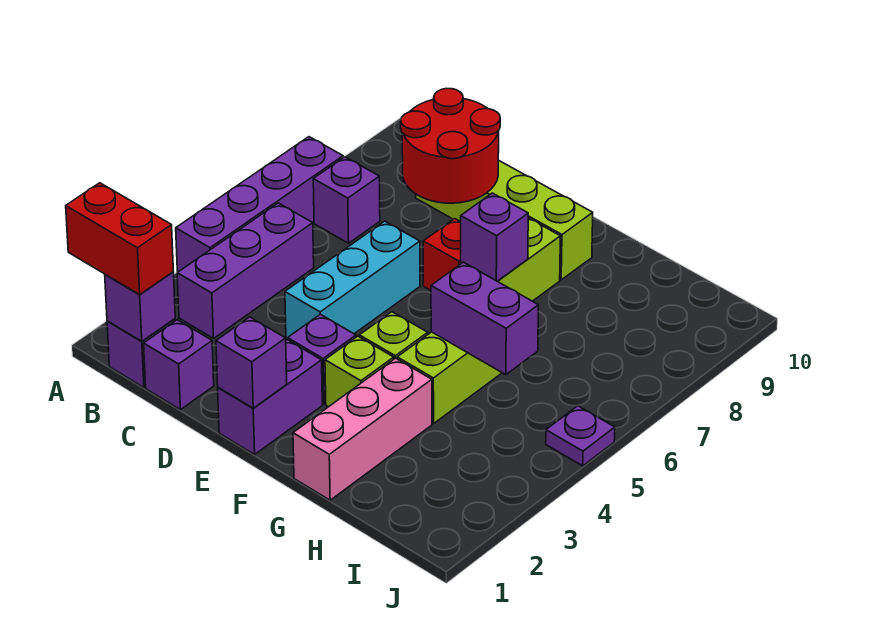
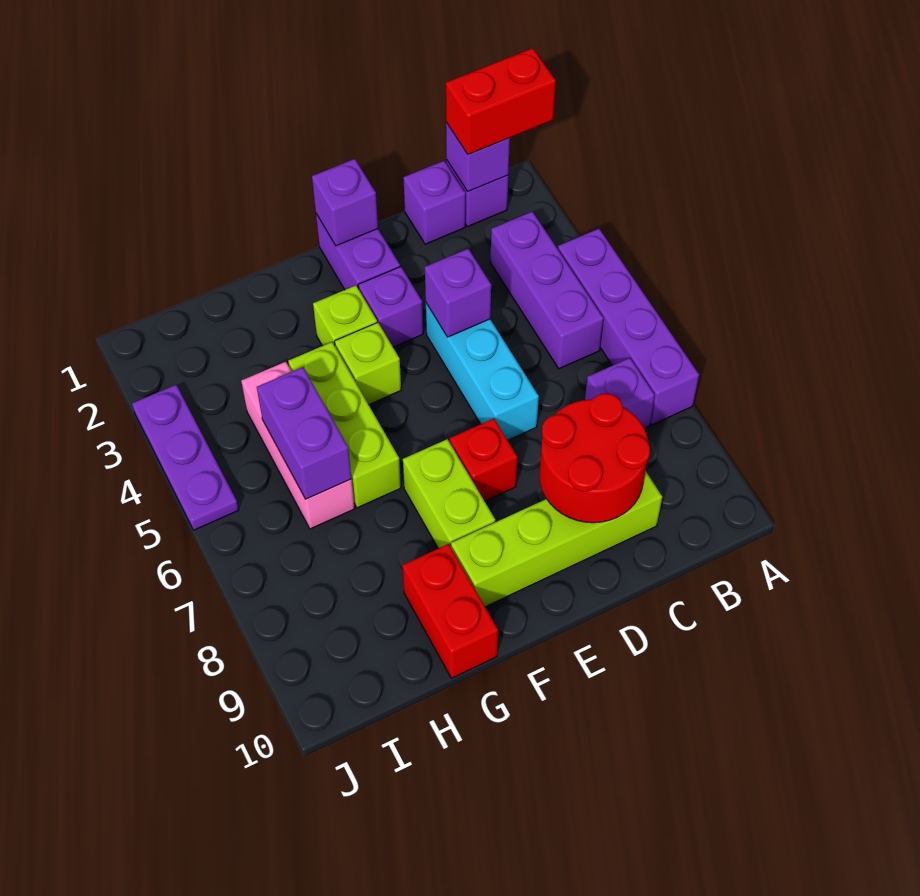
purple 1x1 brick [461,193,528,281] -> purple 1x1 brick moved to [425,249,491,337]
pink 1x3 brick [293,358,432,500] -> pink 1x3 brick moved to [241,362,355,529]
purple 1x2 brick [431,262,538,375] -> purple 1x2 brick turned to [257,367,352,499]
none -> red 1x2 brick [402,544,498,678]
purple 1x1 plate [546,406,615,466] -> purple 1x3 plate [132,385,239,530]

